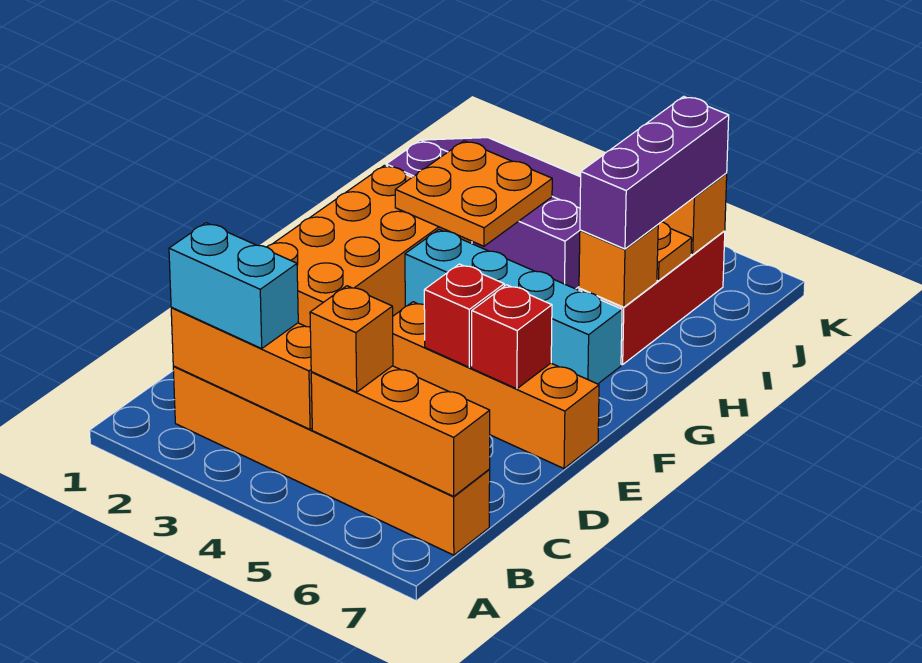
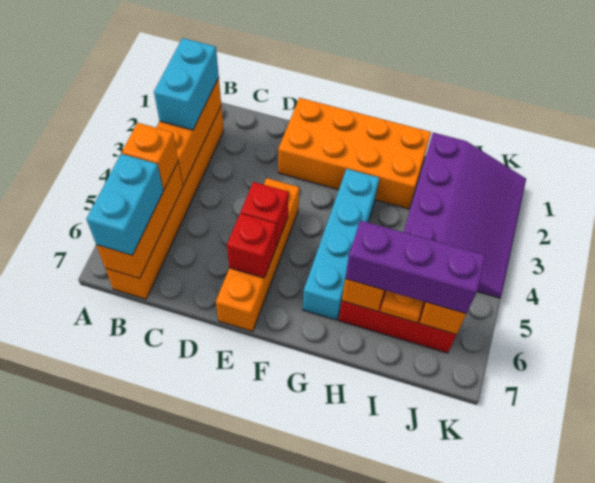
none -> cyan 1x2 brick [86,154,163,255]
orange 2x2 plate [395,141,552,246] -> none

